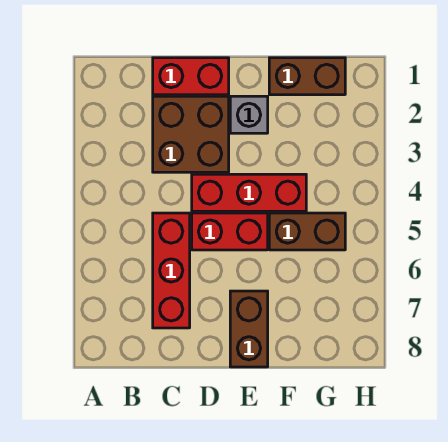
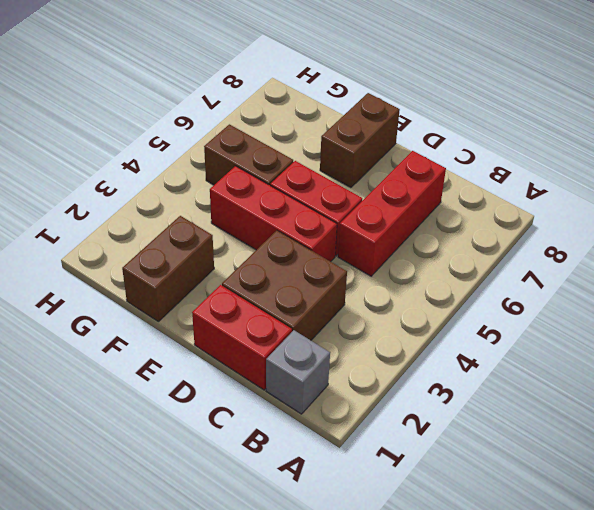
grey 1x1 brick [230,96,268,133] -> grey 1x1 brick moved to [266,330,330,414]
brown 1x2 brick [269,58,345,95] -> brown 1x2 brick turned to [122,216,214,322]

